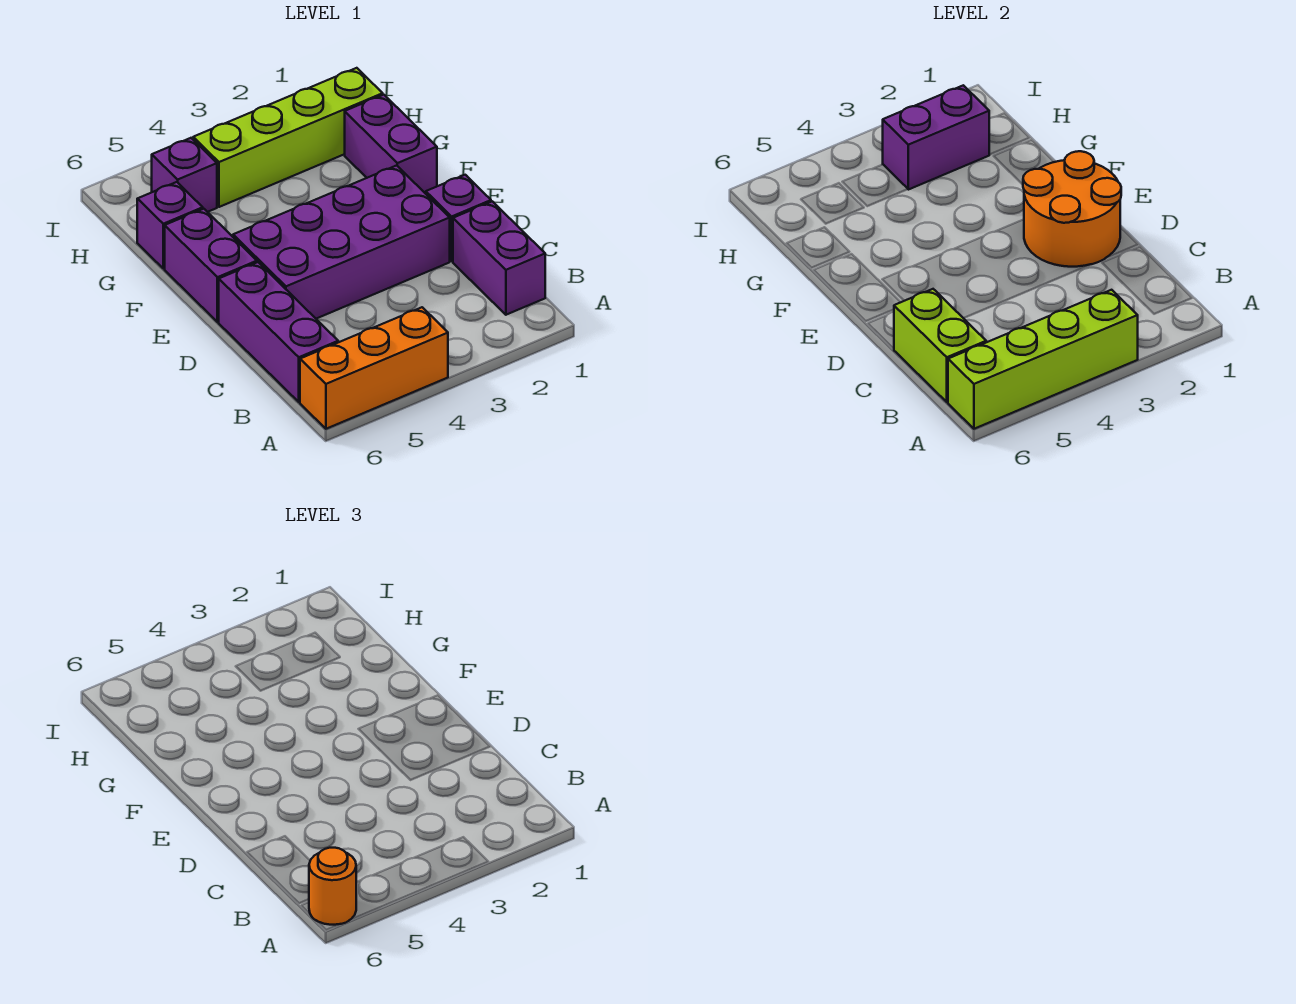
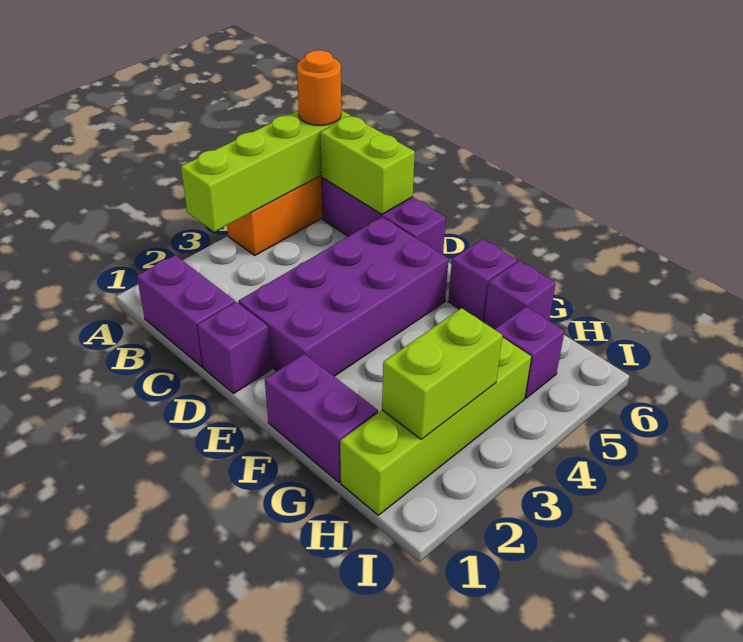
orange 2x2 round brick [1023,151,1121,267] -> none
purple 1x2 brick [165,209,257,322] -> purple 1x1 brick [448,239,517,322]
purple 1x2 brick [882,85,989,190] -> lime 1x2 brick [382,308,502,440]

